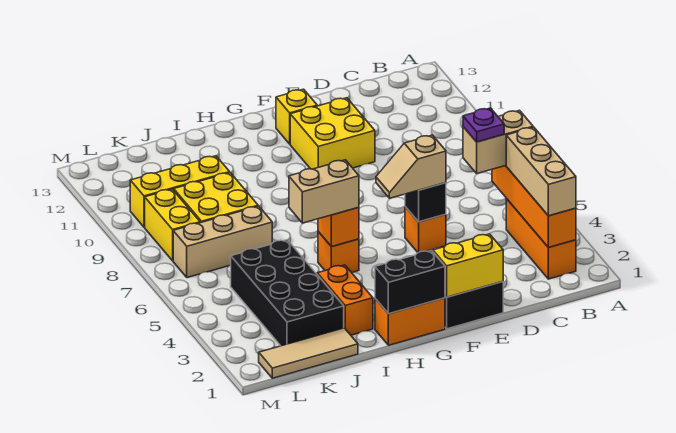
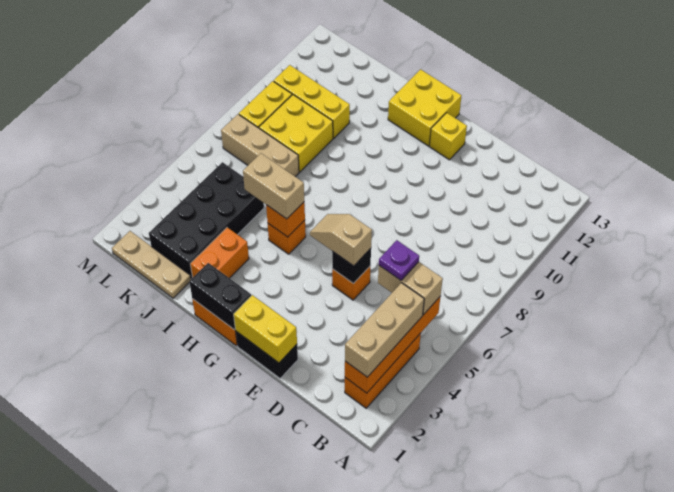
yellow 2x2 brick [290,98,375,169] -> yellow 2x2 brick moved to [388,69,461,146]
tan 1x3 tile [259,328,358,378] -> tan 1x3 plate [112,231,191,298]

